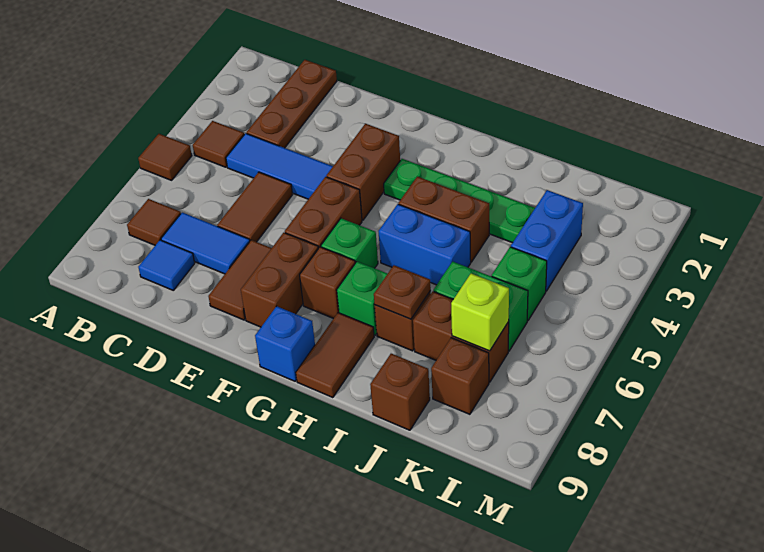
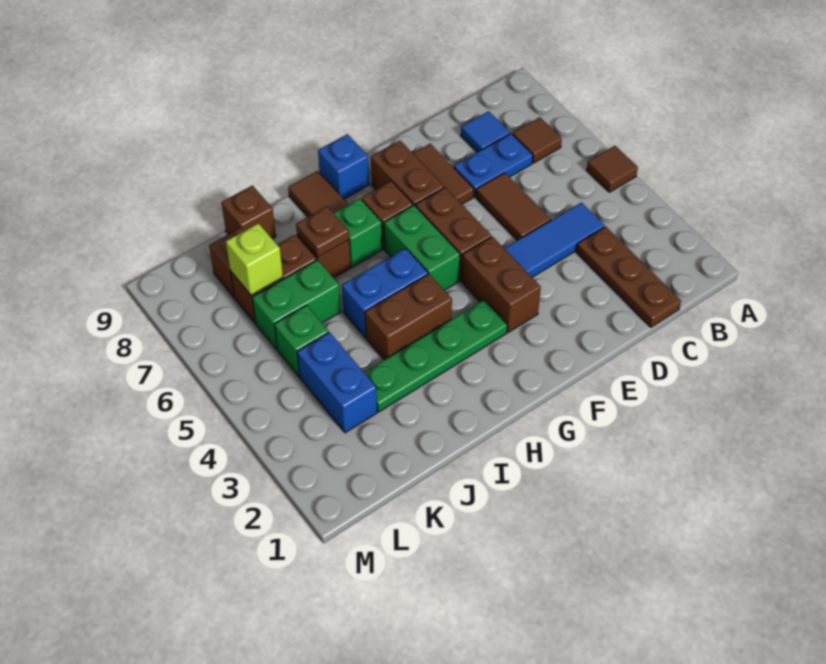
brown 1x1 tile [193,121,244,167] -> none
blue 1x2 tile [161,212,250,274] -> blue 1x2 plate [454,134,533,197]
green 1x1 brick [321,218,378,268] -> green 1x2 brick [384,205,460,290]

